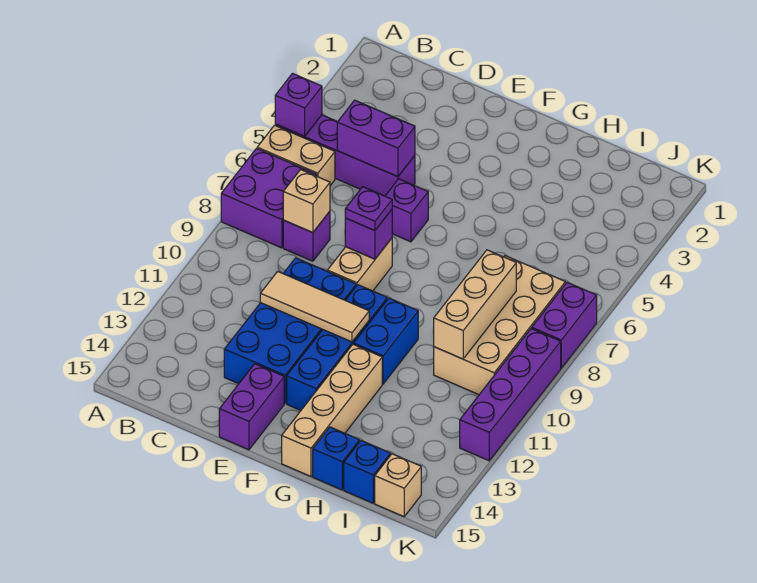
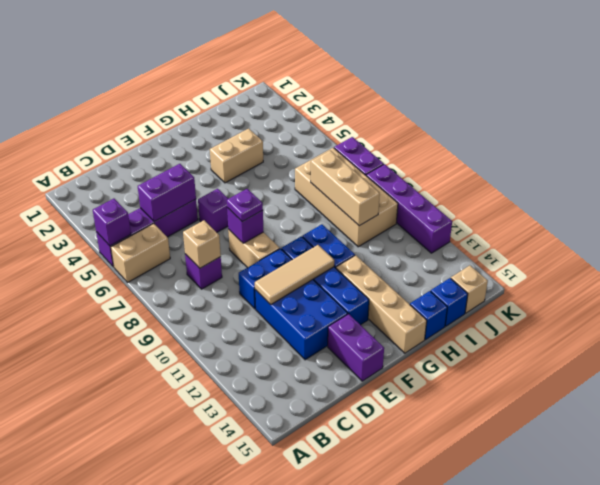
purple 2x2 brick [221,148,317,248] -> none
none -> tan 1x2 brick [210,129,263,183]

